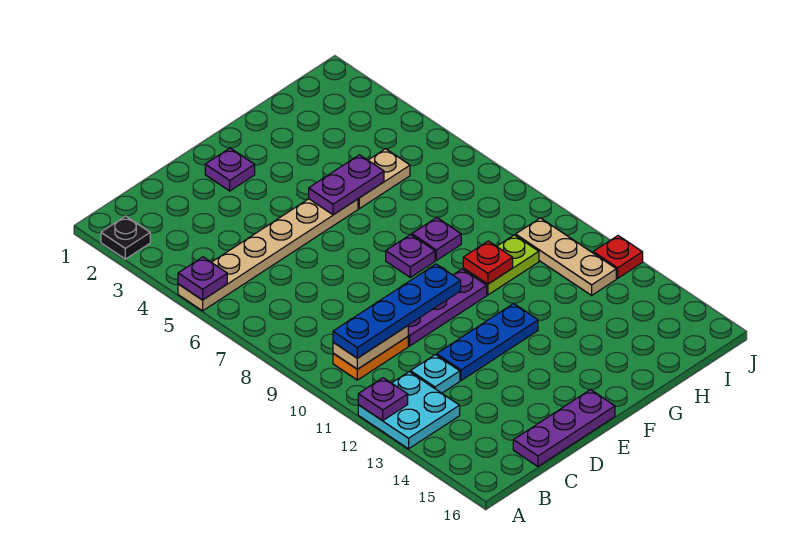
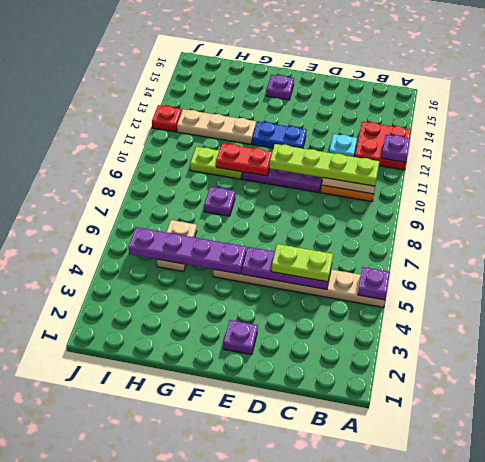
black 1x1 plate [101,216,150,259] -> none
cyan 2x2 plate [358,372,460,449] -> red 2x2 plate [355,122,411,170]
blue 1x4 plate [333,264,461,358] -> lime 1x4 plate [269,144,379,186]
none -> lime 1x2 plate [271,244,333,282]
purple 1x3 plate [513,389,615,466] -> purple 1x3 plate moved to [242,247,332,290]
blue 1x3 plate [437,304,538,381] -> blue 1x2 plate [252,122,306,148]
purple 1x2 plate [309,155,384,215] -> purple 1x4 plate [129,227,246,274]
purple 1x1 plate [386,235,435,277] -> purple 1x1 plate moved to [267,75,294,100]
tan 1x2 plate [358,149,410,209] -> tan 1x2 plate turned to [157,220,197,272]
red 1x1 plate [463,241,513,284] -> red 1x2 plate [216,143,272,176]
tan 1x3 plate [516,218,616,295] -> tan 1x3 plate turned to [177,109,256,144]

